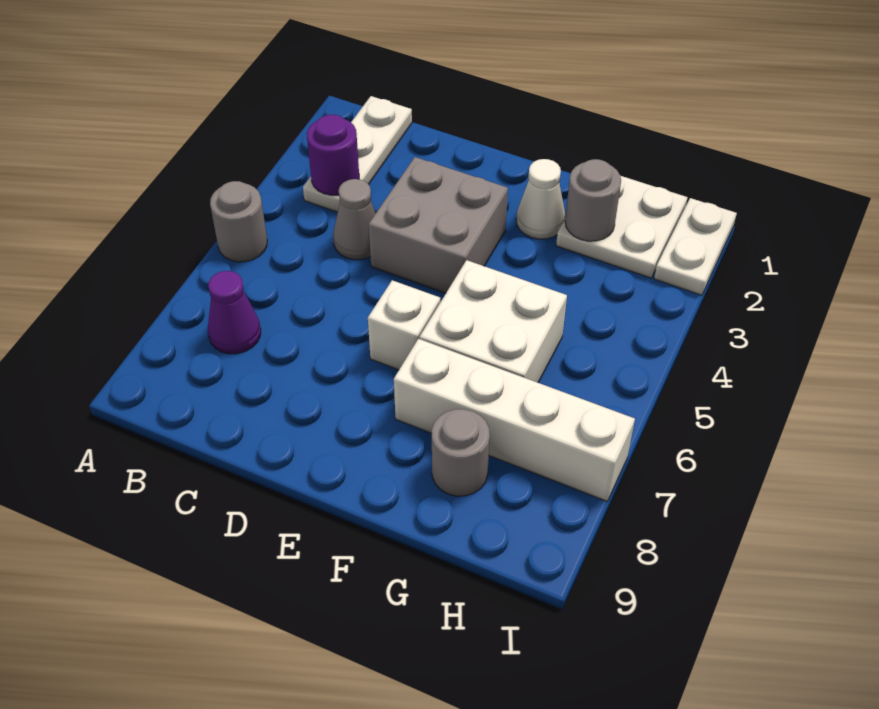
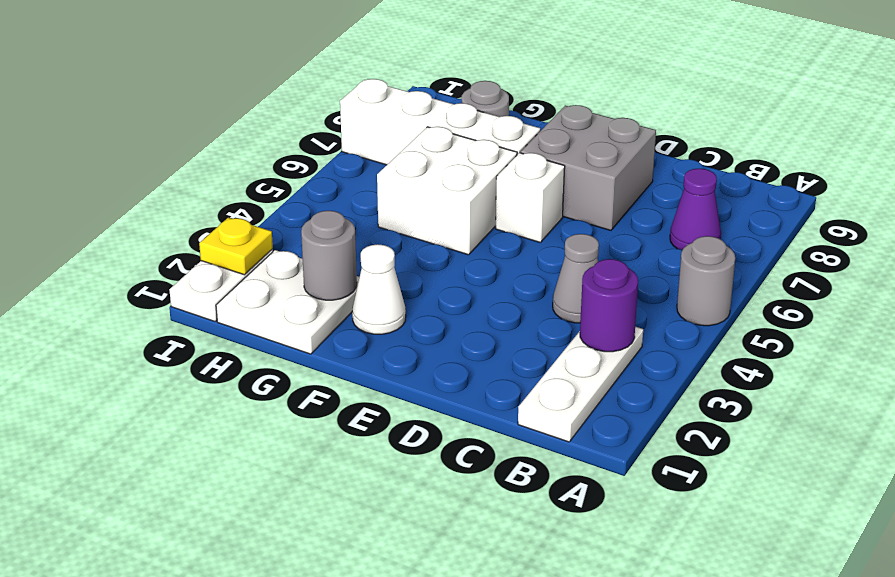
grey 2x2 brick [369,157,508,293] -> grey 2x2 brick moved to [521,105,656,230]
none -> yellow 1x1 plate [199,218,273,275]

